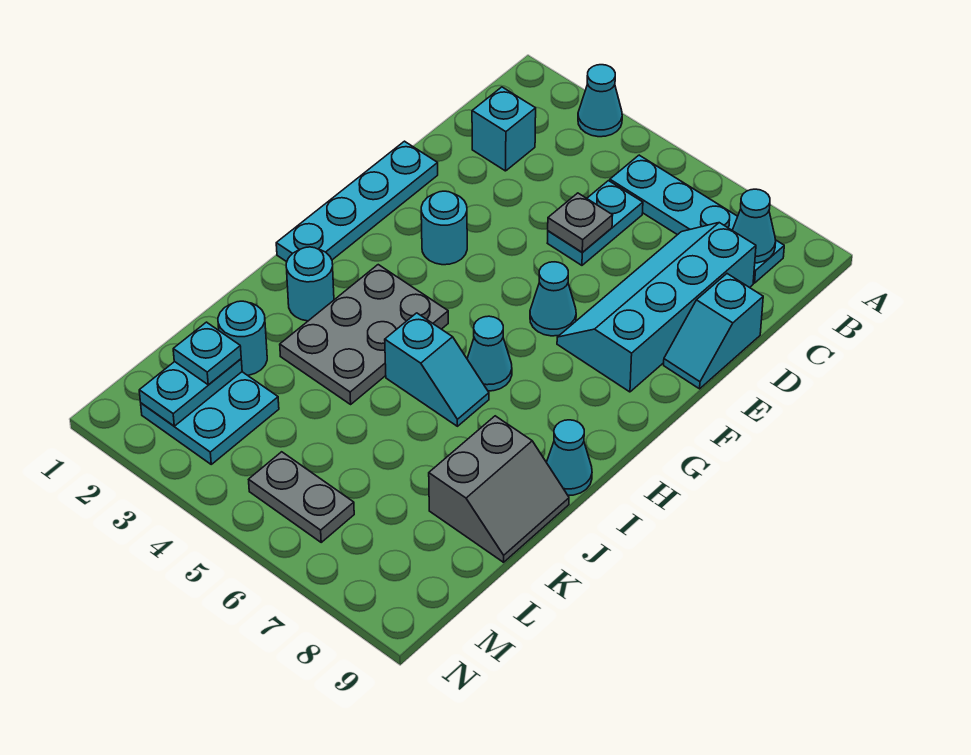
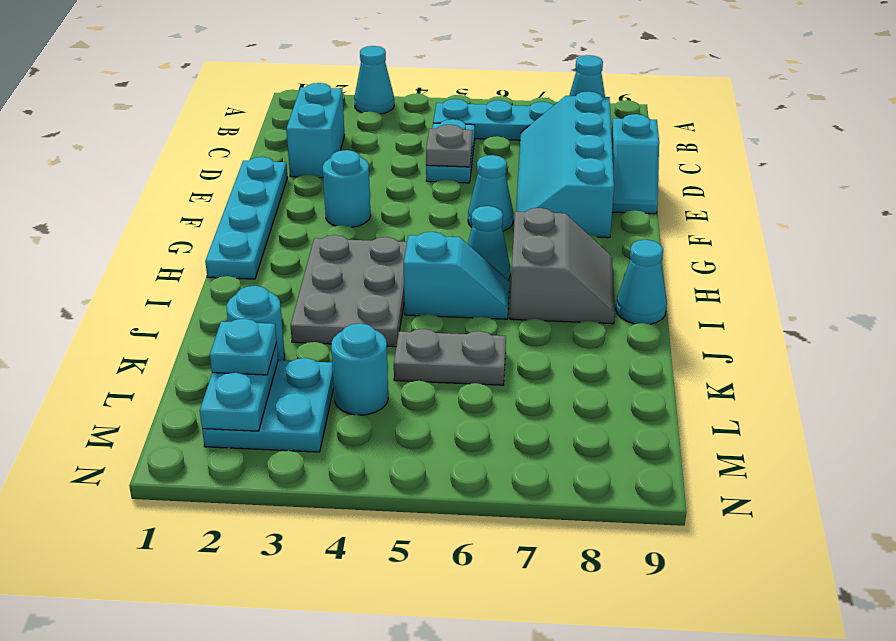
cyan 1x1 brick [472,87,536,171] -> cyan 1x2 brick [286,83,345,178]
cyan 1x1 round brick [286,247,334,321] -> cyan 1x1 round brick moved to [331,323,388,415]
grey 2x2 slope [429,416,569,562] -> grey 2x2 slope moved to [510,208,615,324]
grey 1x2 plate [249,452,354,542] -> grey 1x2 plate moved to [394,329,506,385]

